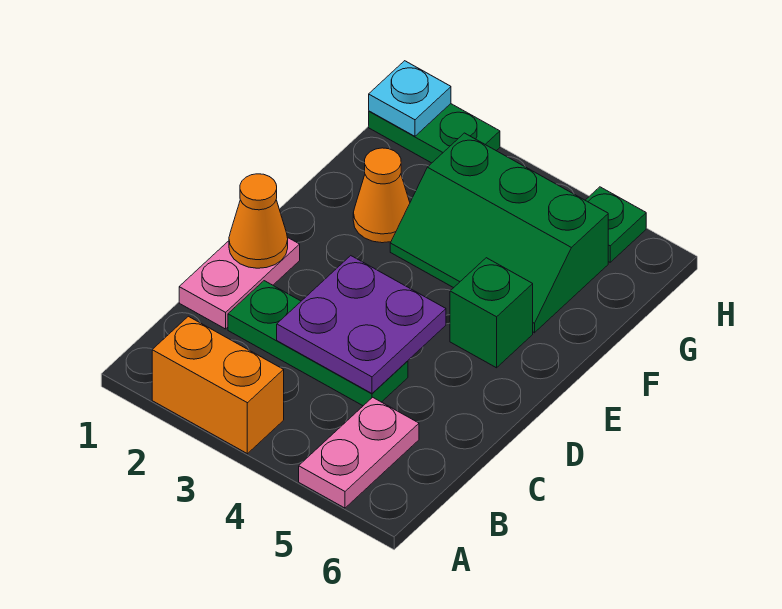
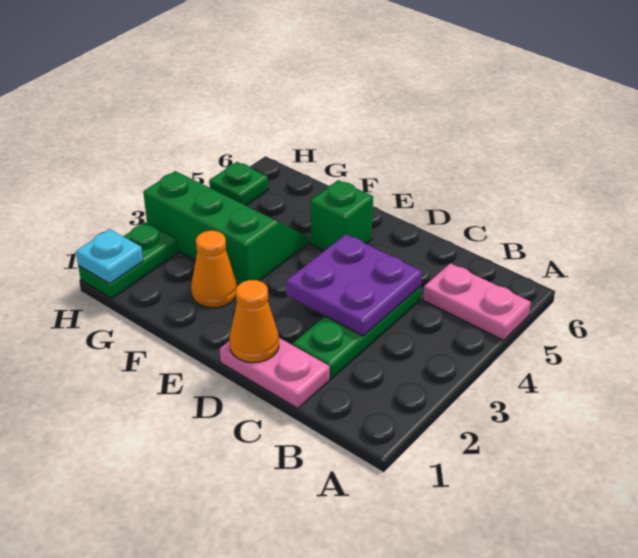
orange 1x2 brick [152,316,284,454] -> none
green 2x3 slope [390,133,608,333] -> green 2x3 slope turned to [143,171,308,284]

